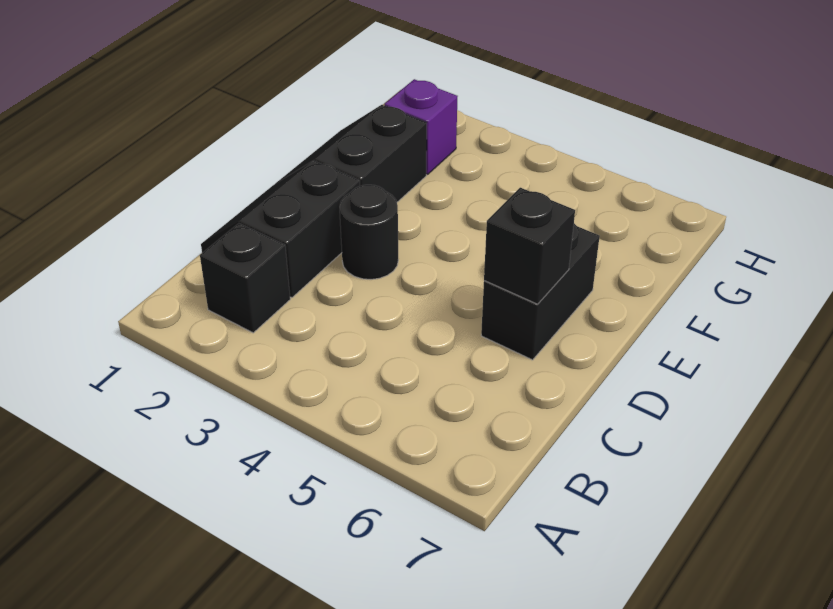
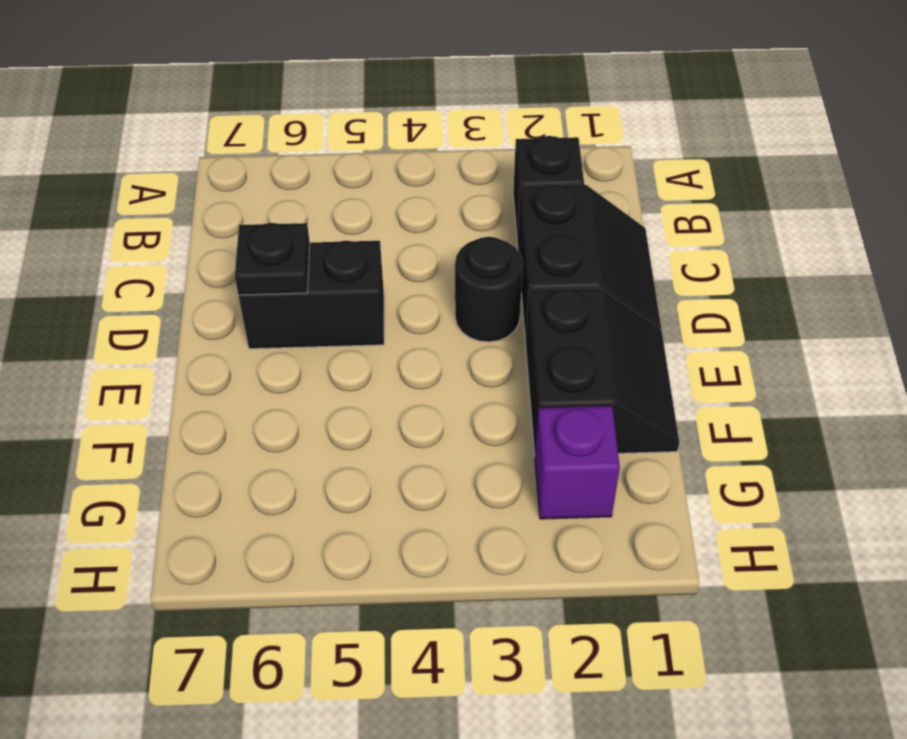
black 1x2 brick [481,224,600,360] -> black 1x2 brick turned to [238,241,384,349]
black 1x1 brick [484,188,575,304] -> black 1x1 plate [235,223,310,295]

